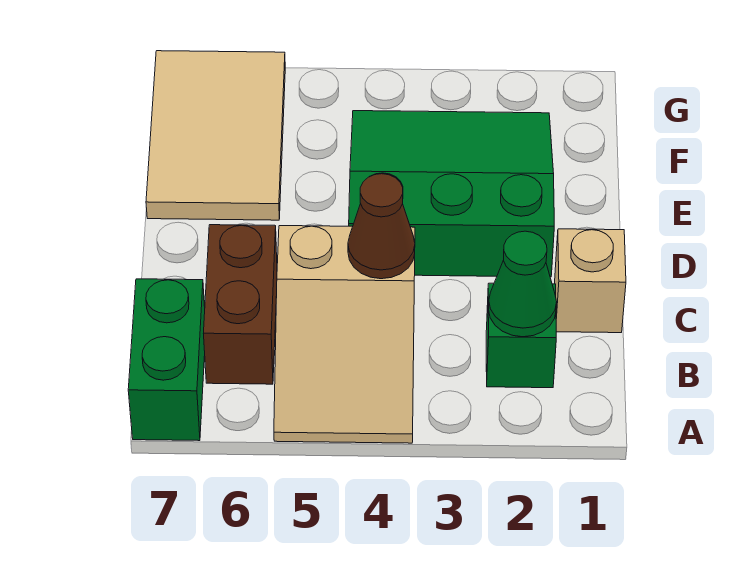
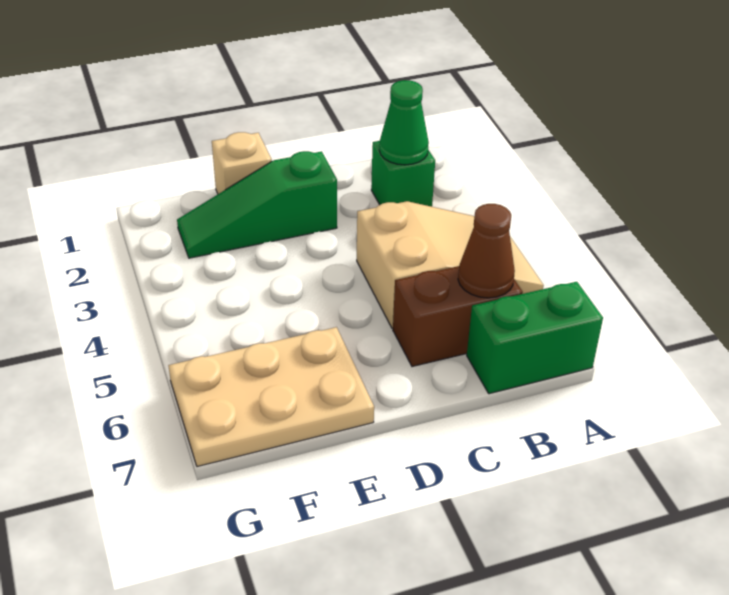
tan 1x1 brick [555,229,626,333] -> tan 1x1 brick moved to [212,132,272,194]
brown 1x1 cone [348,174,415,279] -> brown 1x1 cone moved to [458,204,515,298]
green 3x3 slope [349,111,554,277] -> green 1x3 slope [177,151,337,258]
tan 2x3 tile [146,51,285,220] -> tan 2x3 plate [168,327,374,467]

